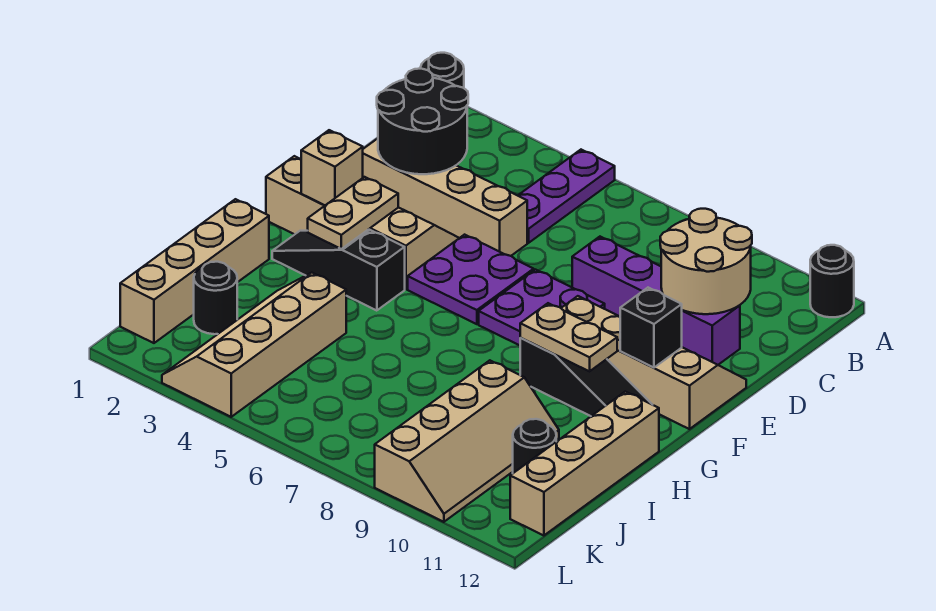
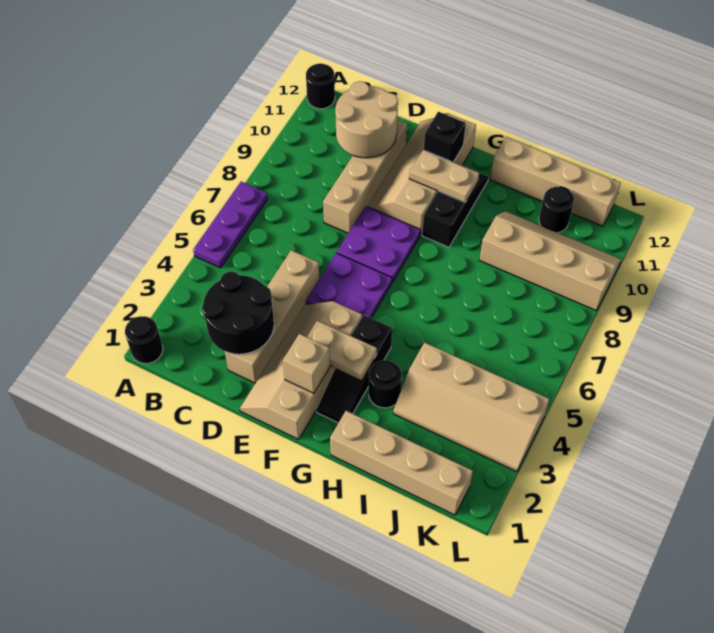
purple 1x3 plate [518,150,615,243] -> purple 1x3 plate turned to [193,182,267,268]
purple 1x4 brick [572,237,740,365] -> tan 1x4 brick [323,120,407,233]
tan 1x2 plate [520,303,617,371] -> tan 1x2 plate turned to [409,150,479,202]
black 1x1 round brick [194,262,237,334] -> black 1x1 round brick moved to [369,360,402,408]

